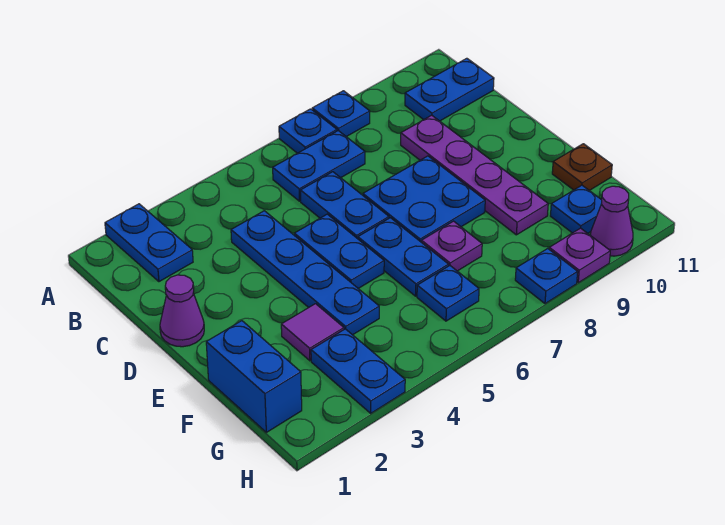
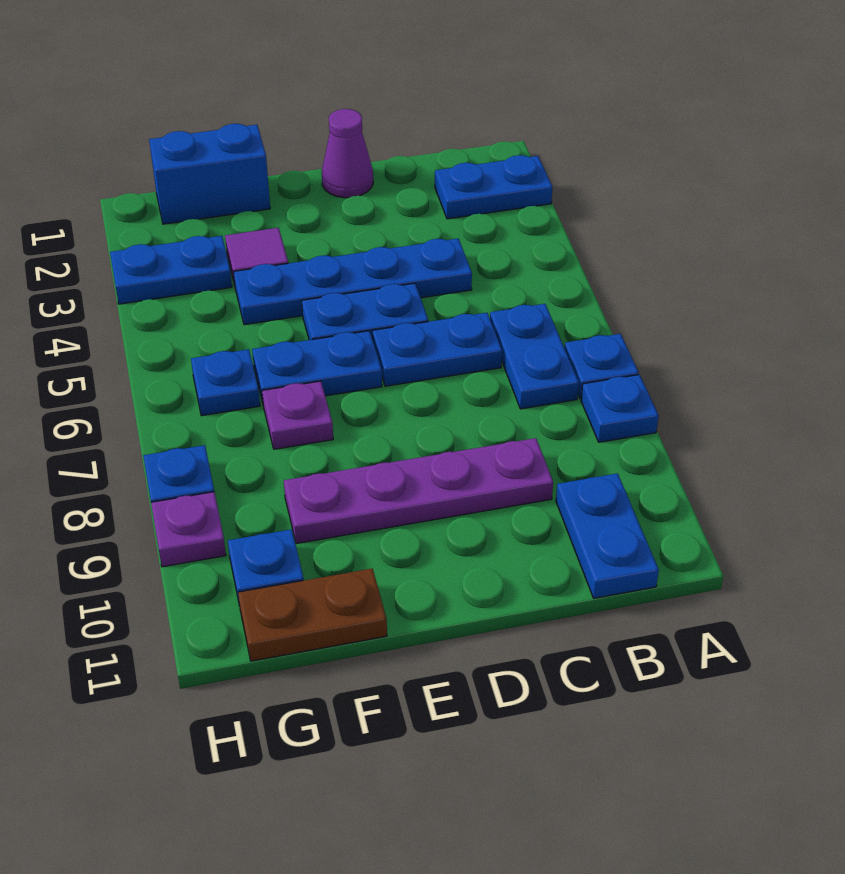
blue 2x2 plate [363,156,485,242] -> none
brown 1x1 plate [552,144,612,191] -> brown 1x2 plate [238,569,387,661]
purple 1x1 cone [591,186,633,256] -> none

